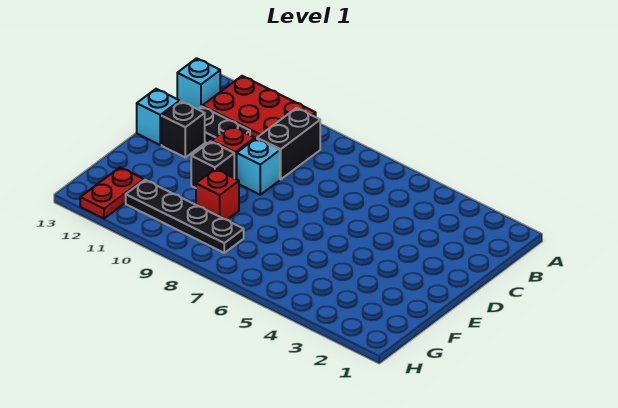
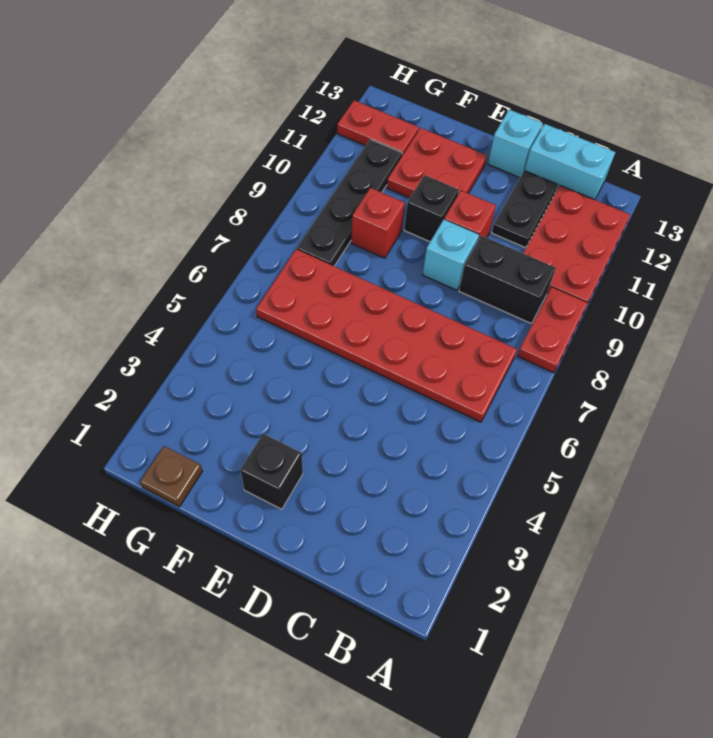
none -> red 1x2 plate [518,287,588,373]
none -> red 2x6 plate [256,249,517,422]
cyan 1x1 brick [177,58,220,109] -> cyan 1x2 brick [524,124,615,200]
black 1x1 brick [162,101,205,157] -> black 1x1 brick moved to [240,434,303,509]
none -> red 2x2 plate [387,128,487,198]
none -> brown 1x1 plate [140,446,202,507]

